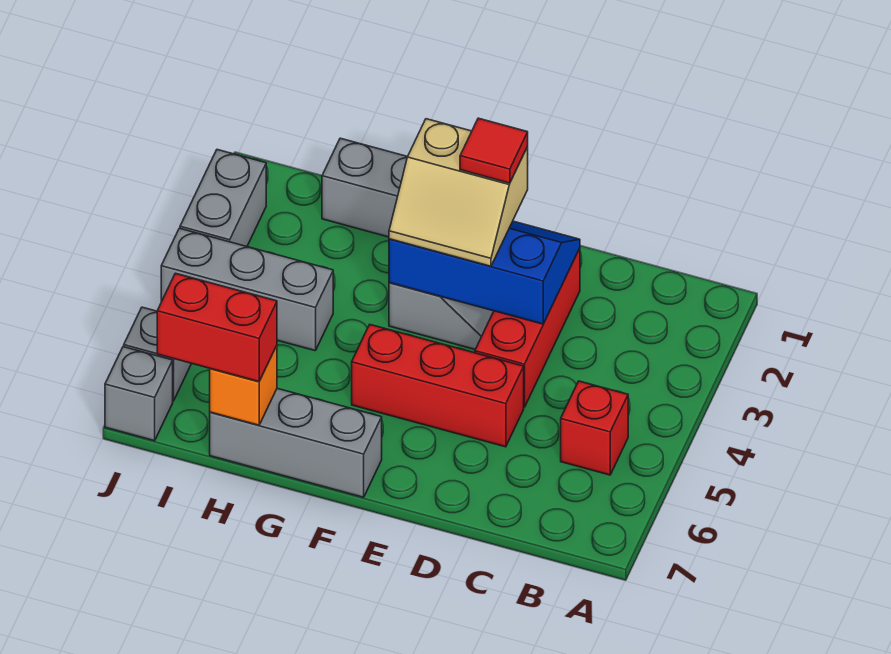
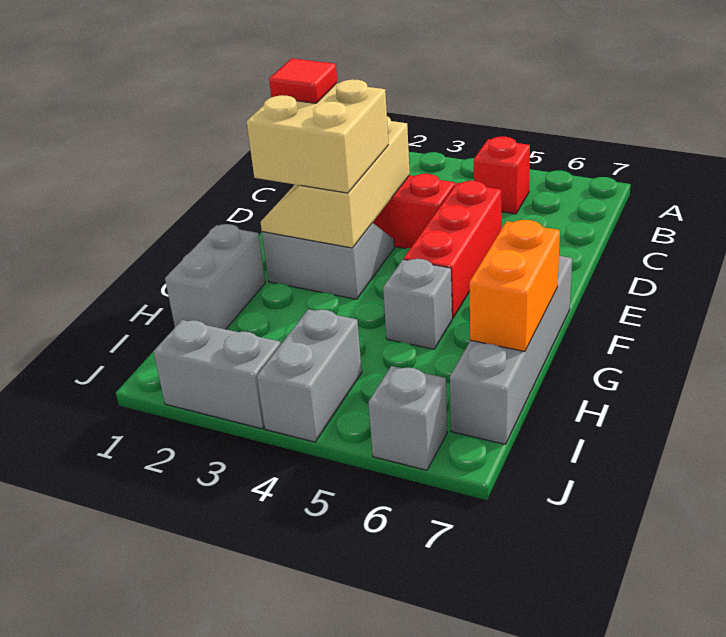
blue 2x3 slope [389,221,580,324] -> tan 2x3 slope [260,116,410,248]
tan 2x2 slope [389,119,528,266] -> tan 2x2 brick [247,79,388,193]
grey 1x3 brick [210,388,382,497] -> grey 1x4 brick [450,256,572,444]
grey 1x3 brick [161,228,333,351] -> grey 1x2 brick [257,309,362,442]
orange 1x1 brick [210,346,277,425] -> orange 1x2 brick [470,220,560,351]
red 1x2 brick [157,273,277,382] -> none
grey 1x1 brick [105,347,173,441] -> grey 1x1 brick moved to [383,259,452,349]

